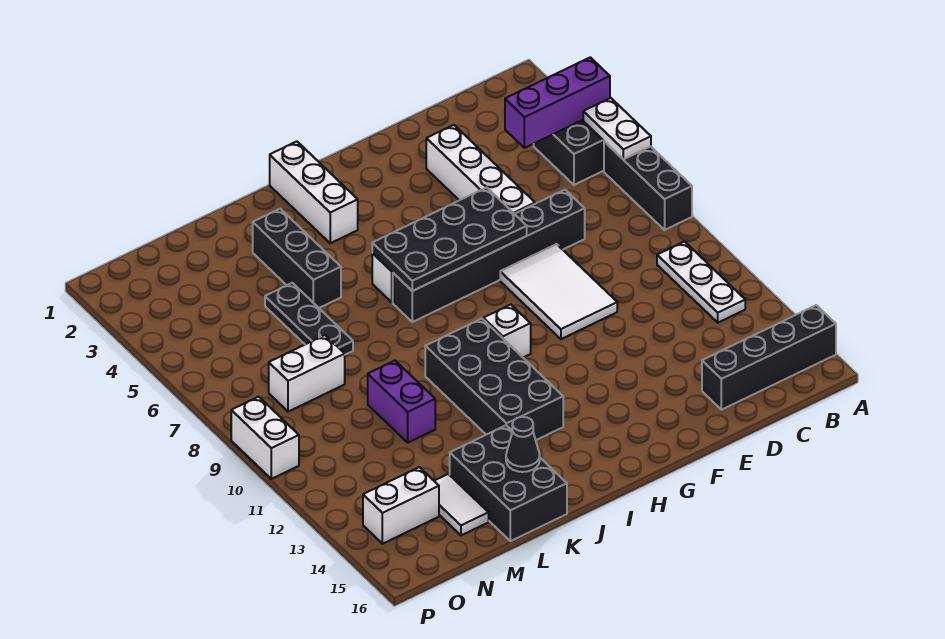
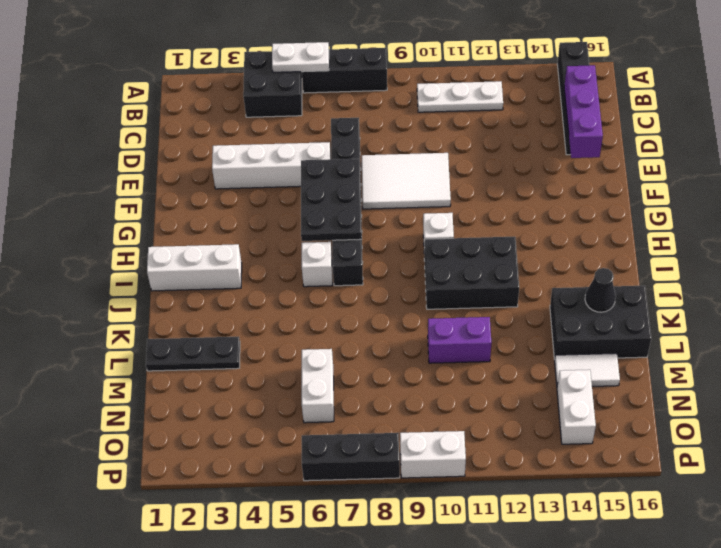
purple 1x3 brick [505,57,610,148] -> purple 1x3 brick moved to [564,65,603,158]
black 2x4 plate [372,187,527,291] -> black 2x3 plate [301,159,362,241]
black 2x4 brick [425,319,563,440] -> black 2x3 brick [424,237,519,309]
black 1x3 brick [253,209,341,308] -> black 1x3 brick moved to [302,433,400,481]
black 1x3 plate [265,283,353,355] -> black 1x3 plate moved to [146,337,240,371]
white 1x2 brick [269,335,345,412] -> white 1x2 brick moved to [302,349,334,423]

